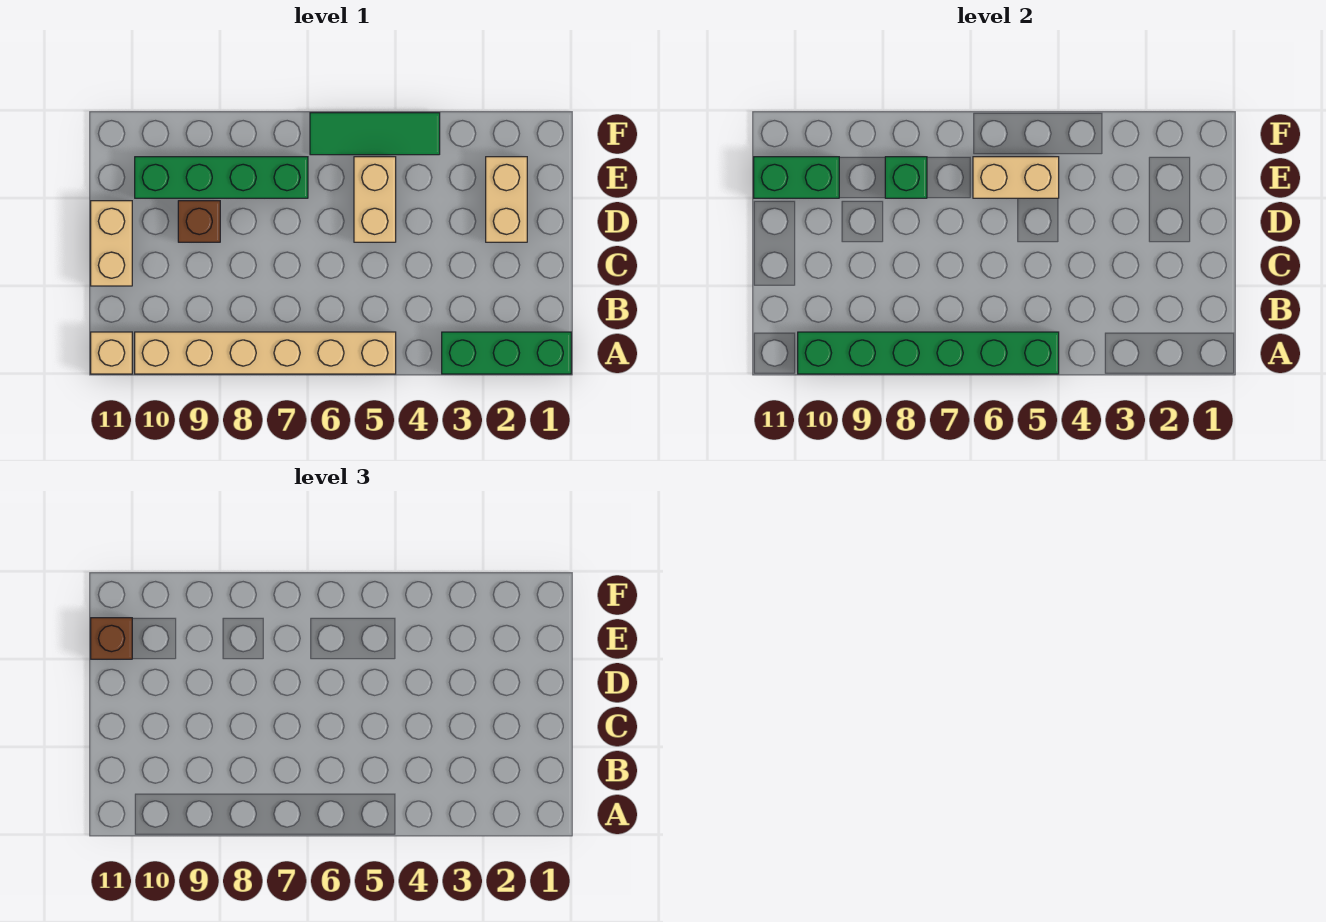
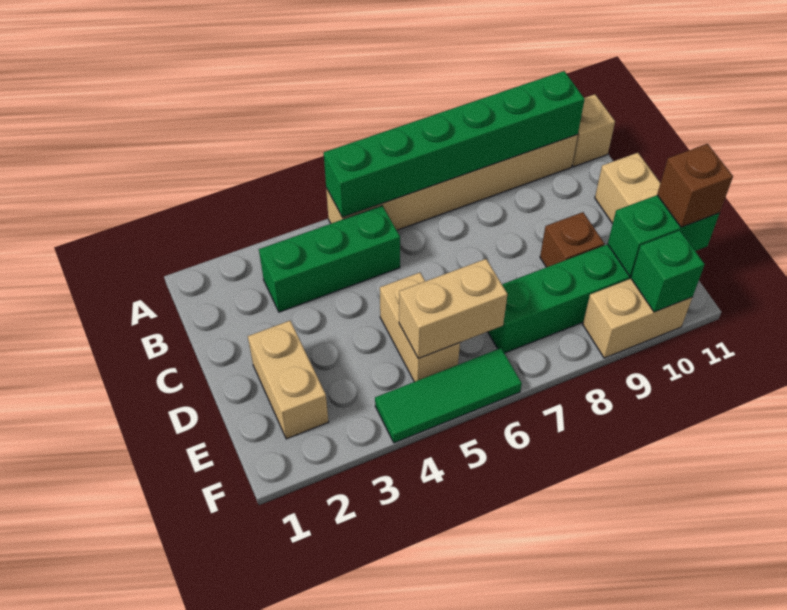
green 1x3 brick [442,332,571,374] -> green 1x3 brick moved to [259,206,400,312]
green 1x1 brick [885,157,927,198] -> green 1x1 brick moved to [631,230,705,312]
none -> tan 1x2 brick [583,279,692,358]

